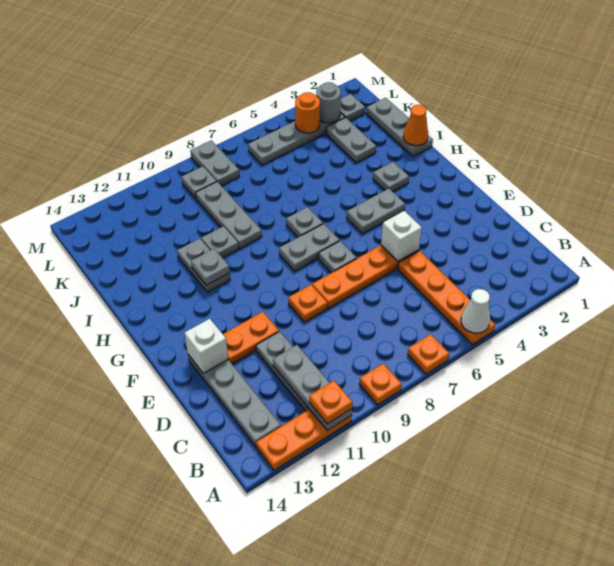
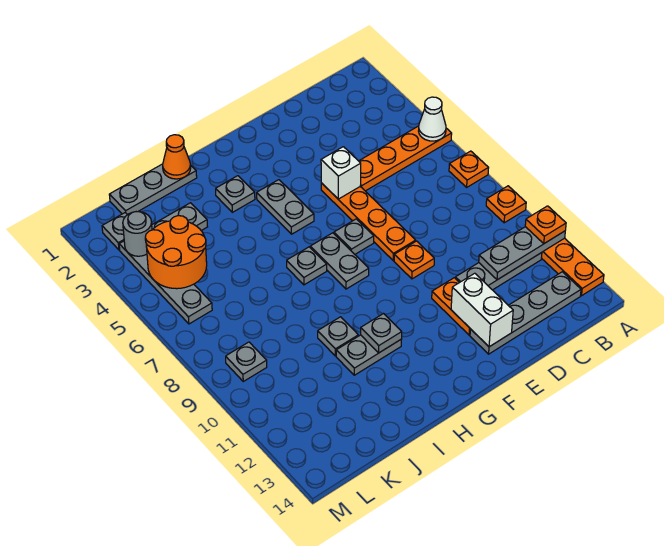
white 1x1 brick [185,319,228,373] -> white 1x2 brick [451,273,513,347]
grey 1x3 plate [196,182,262,248] -> none
orange 1x1 round brick [295,92,320,133] -> orange 2x2 round brick [145,215,207,289]
grey 1x2 plate [190,140,240,186] -> none

